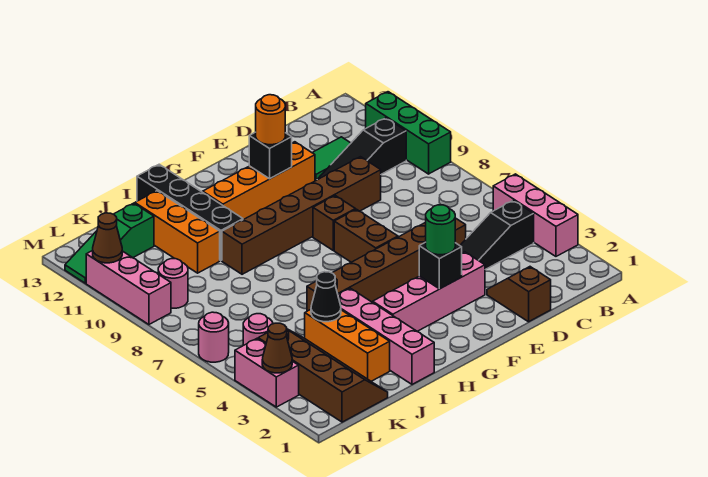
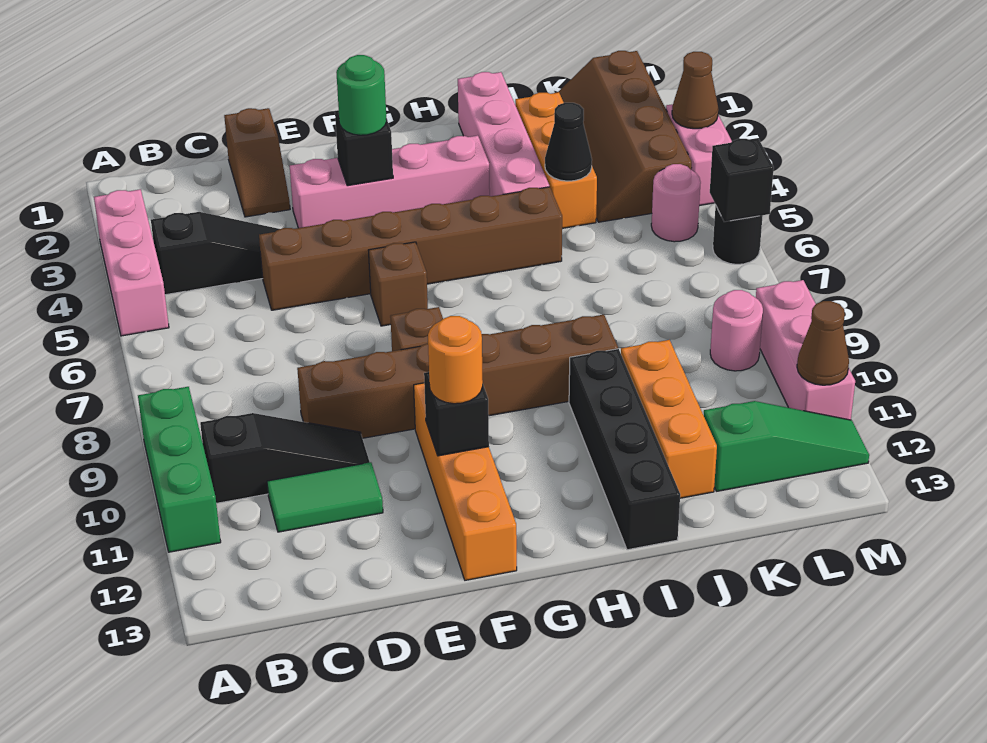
orange 1x4 brick [203,142,315,220] -> orange 1x4 brick turned to [414,383,517,580]
brown 1x2 brick [334,209,398,262] -> brown 1x1 brick [368,242,428,326]
pink 1x1 round brick [199,312,229,362] -> black 1x1 round brick [713,205,763,264]
none -> black 1x1 brick [710,138,774,222]

